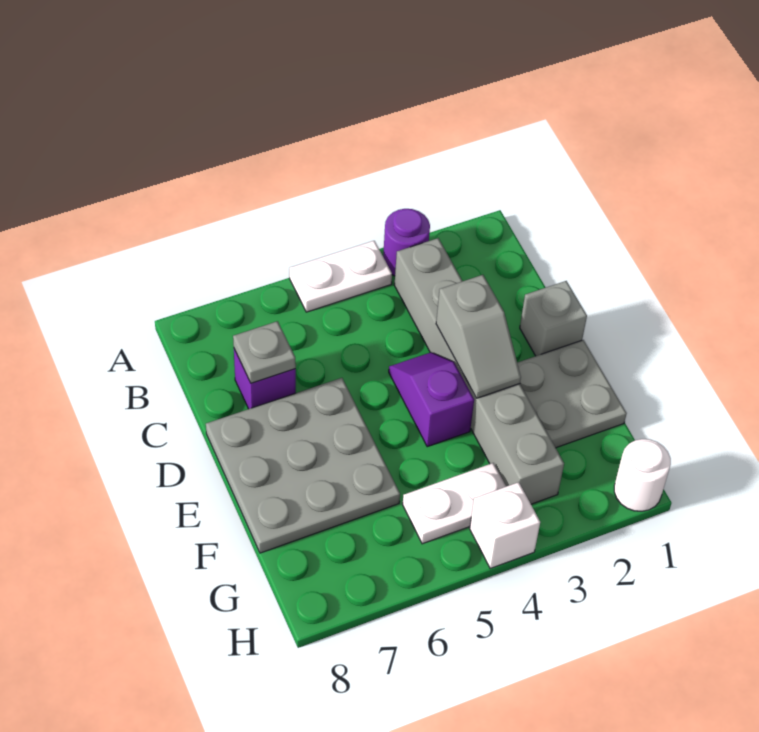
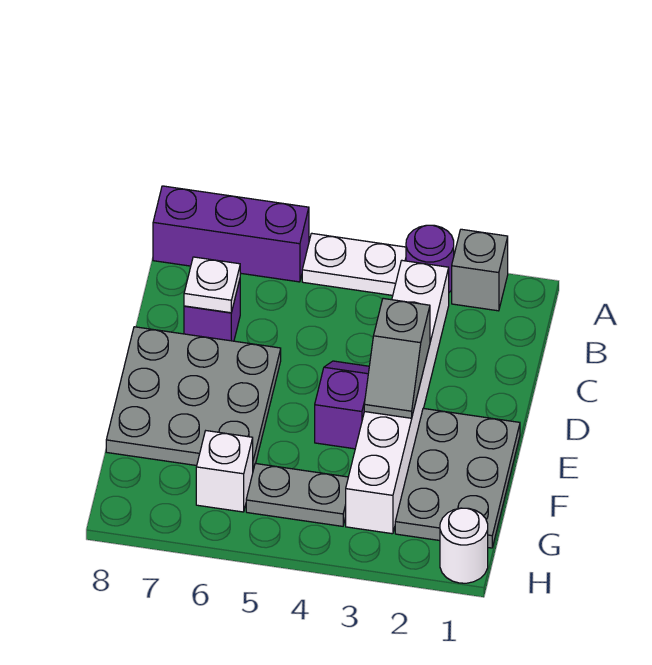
none -> purple 1x3 brick [153,186,309,282]
grey 1x6 brick [394,238,564,504] -> white 1x6 brick [346,261,449,534]
grey 1x1 plate [233,321,296,383] -> white 1x1 plate [184,257,240,313]
grey 1x1 brick [520,281,587,356] -> grey 1x1 brick moved to [452,229,508,311]
grey 2x2 plate [517,340,627,448] -> grey 2x3 plate [395,408,520,548]
white 1x2 plate [403,463,506,544] -> grey 1x2 plate [246,463,348,526]
white 1x1 brick [470,482,540,568] -> white 1x1 brick moved to [196,431,253,512]

